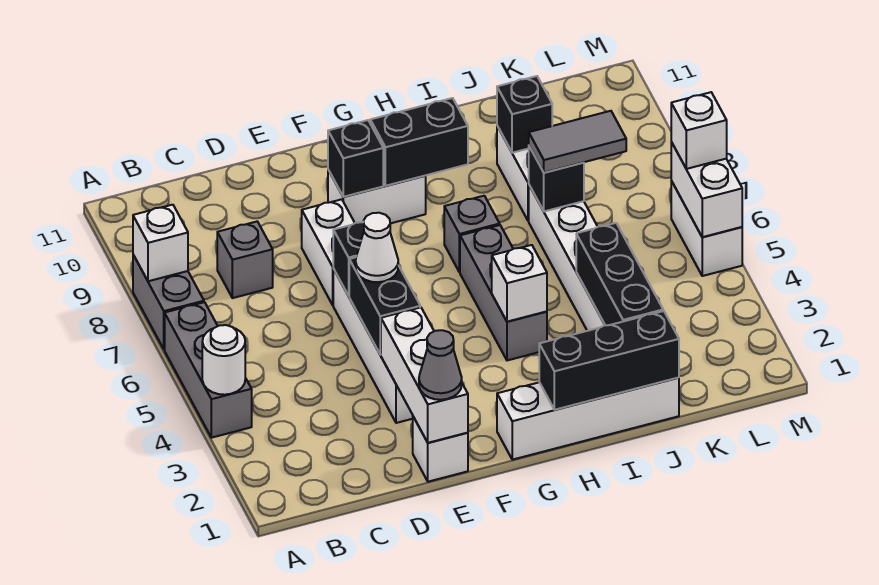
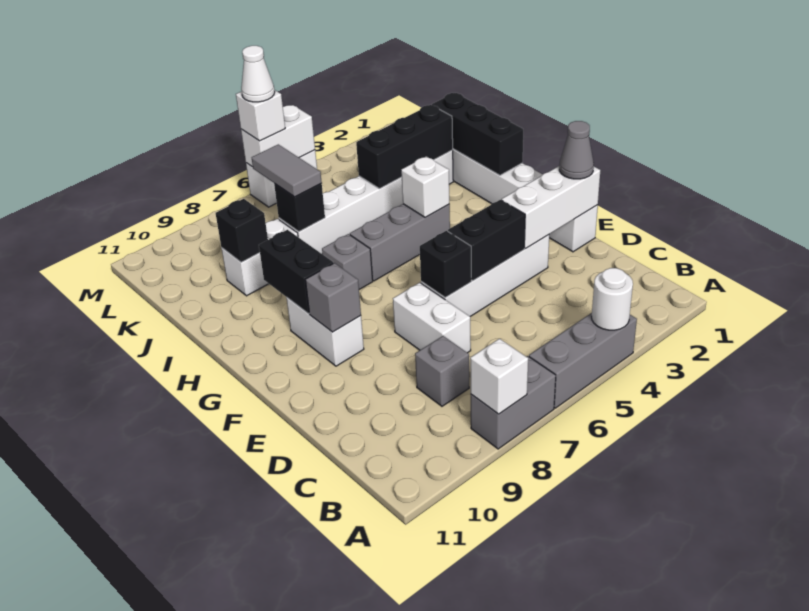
white 1x1 cone [355,213,398,282] -> white 1x1 cone moved to [241,46,275,102]
white 1x2 brick [302,199,355,305] -> white 1x2 brick turned to [393,282,471,353]
black 1x1 brick [328,120,383,197] -> grey 1x1 brick [305,263,361,332]

